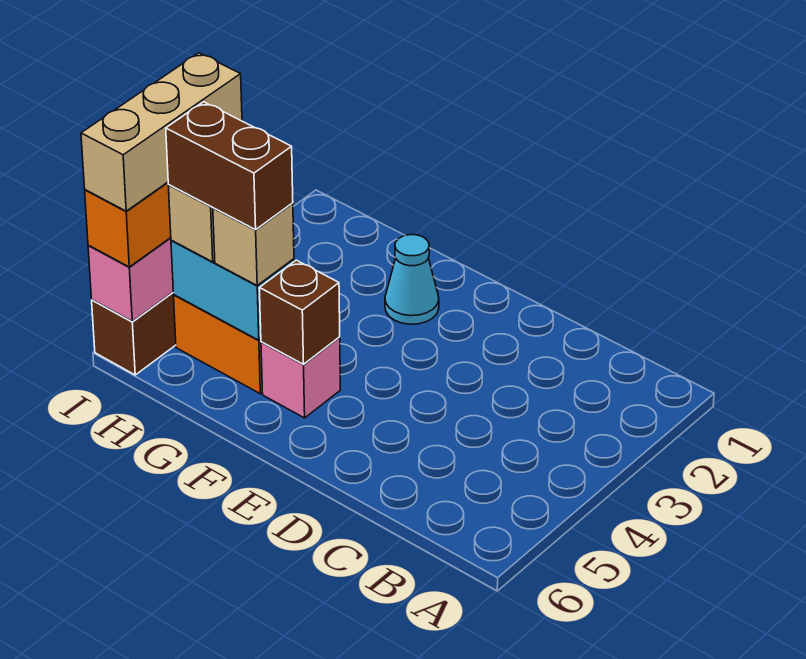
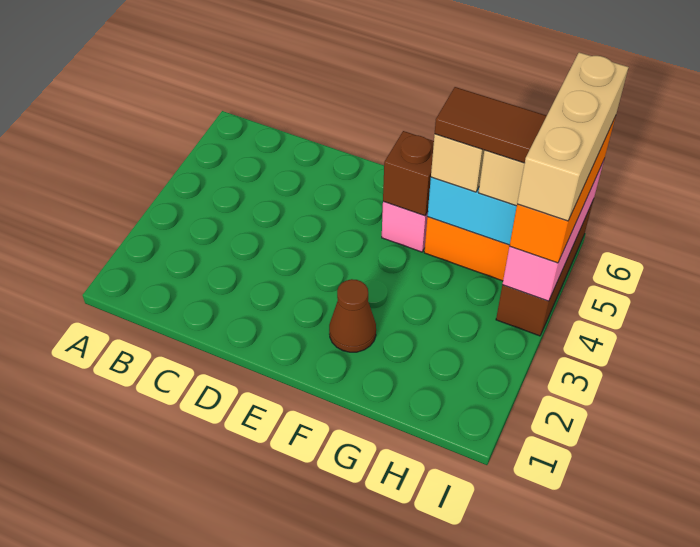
cyan 1x1 cone [385,235,439,324] -> brown 1x1 cone [329,279,376,352]
brown 1x2 brick [166,102,293,230] -> brown 1x2 tile [435,87,547,163]

